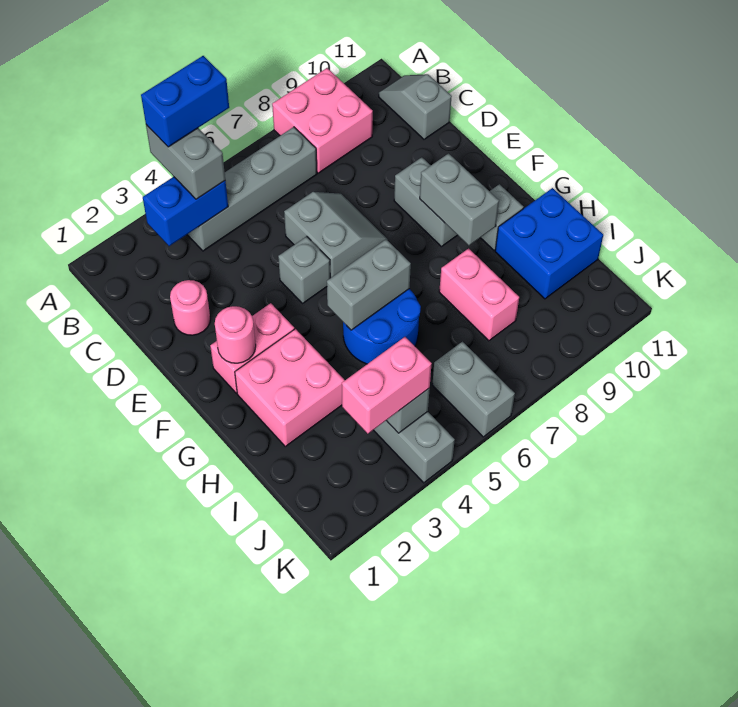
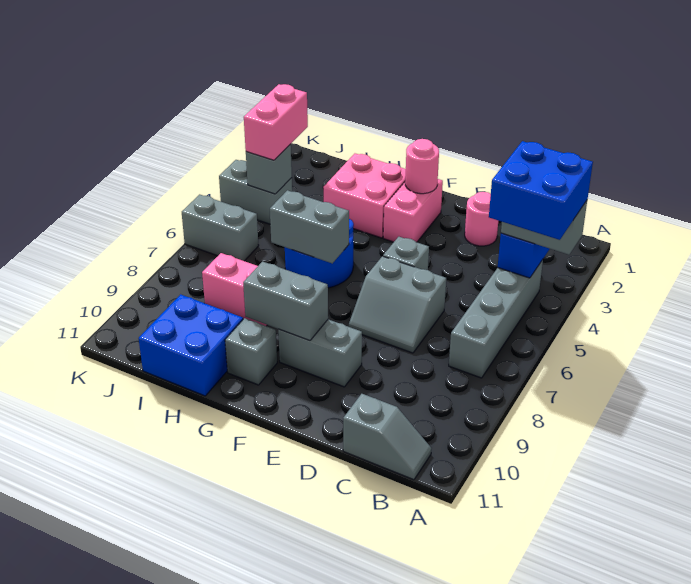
blue 1x2 brick [141,56,229,147] -> blue 2x2 brick [489,141,593,240]
pink 2x2 brick [272,68,373,173] -> none
grey 1x2 brick [327,239,411,330] -> grey 1x2 brick turned to [270,190,349,263]

